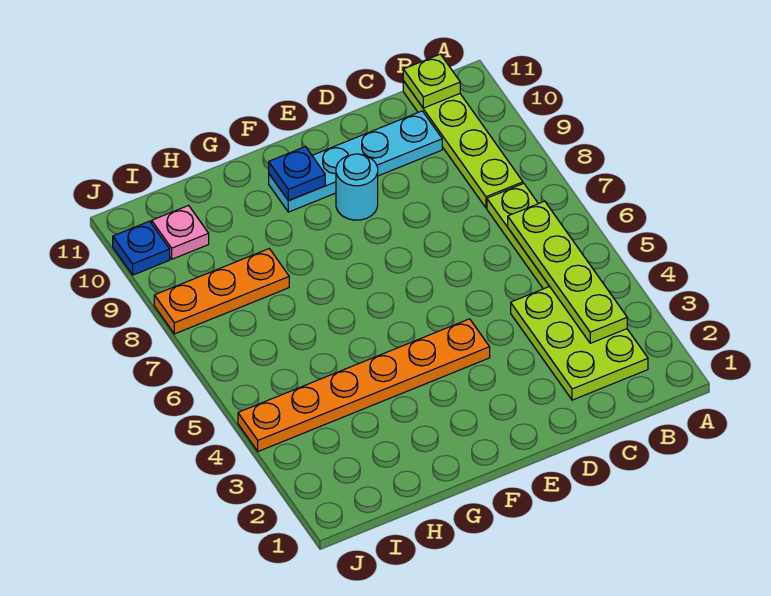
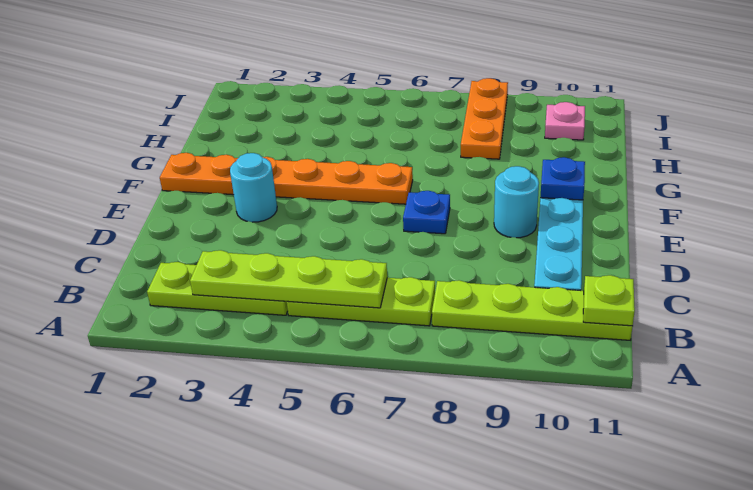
lime 2x3 plate [511,286,648,400] -> lime 1x3 plate [147,262,288,315]
none -> cyan 1x1 round brick [230,153,277,222]
orange 1x6 plate [238,319,490,451] -> orange 1x6 plate turned to [160,153,413,204]
blue 1x1 plate [113,221,170,275] -> blue 1x1 plate moved to [403,191,450,234]

